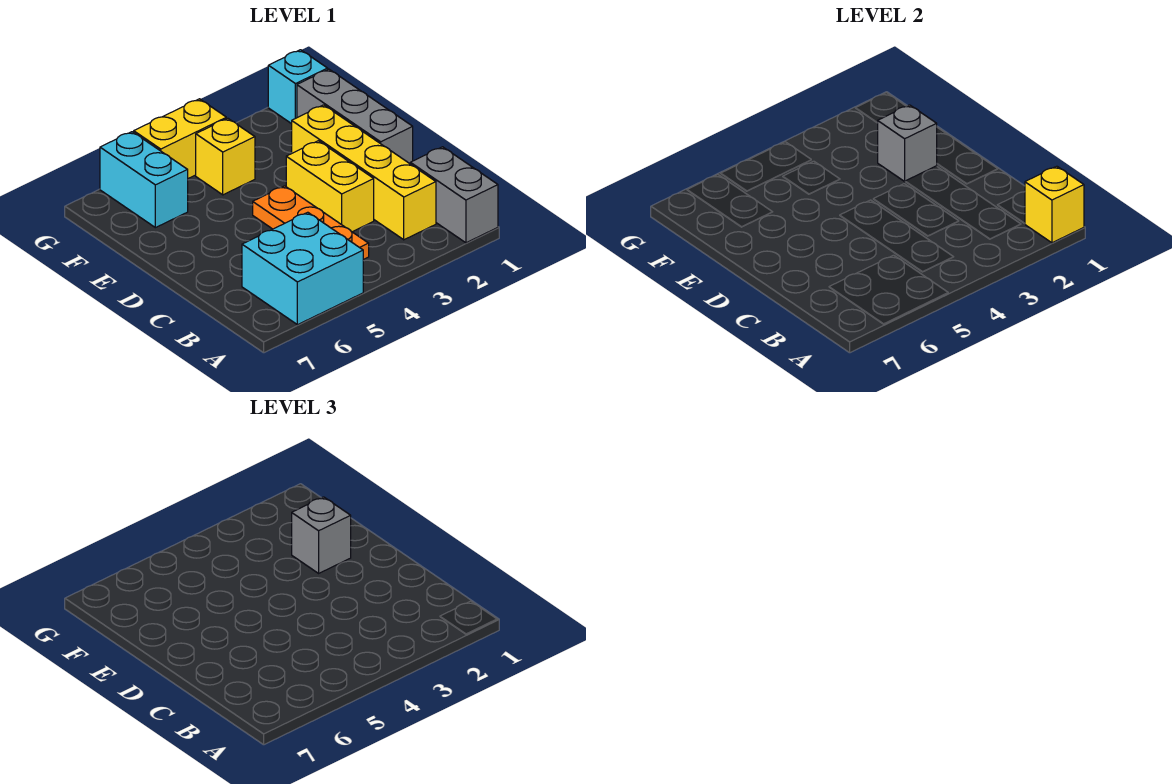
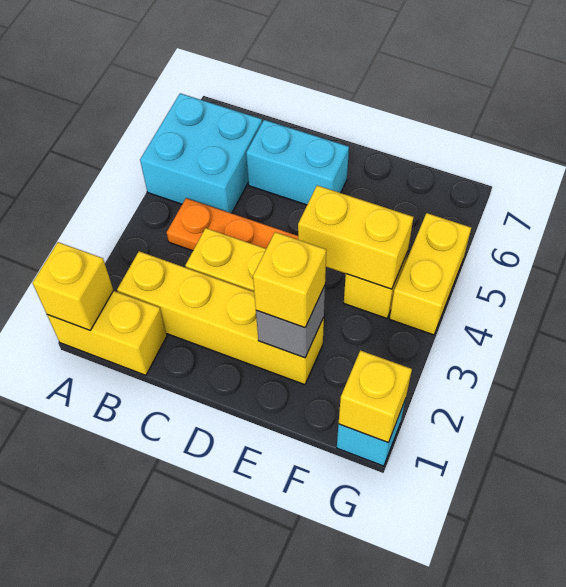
grey 1x2 brick [410,147,498,243] -> yellow 1x2 brick [47,291,167,375]
grey 1x3 brick [297,69,413,164] -> none
grey 1x1 brick [292,497,351,573] -> yellow 1x1 brick [253,232,326,328]
none -> yellow 1x2 brick [298,185,413,289]
cyan 1x2 brick [100,132,188,228] -> cyan 1x2 brick moved to [246,120,349,205]
none -> yellow 1x1 brick [339,350,412,443]

